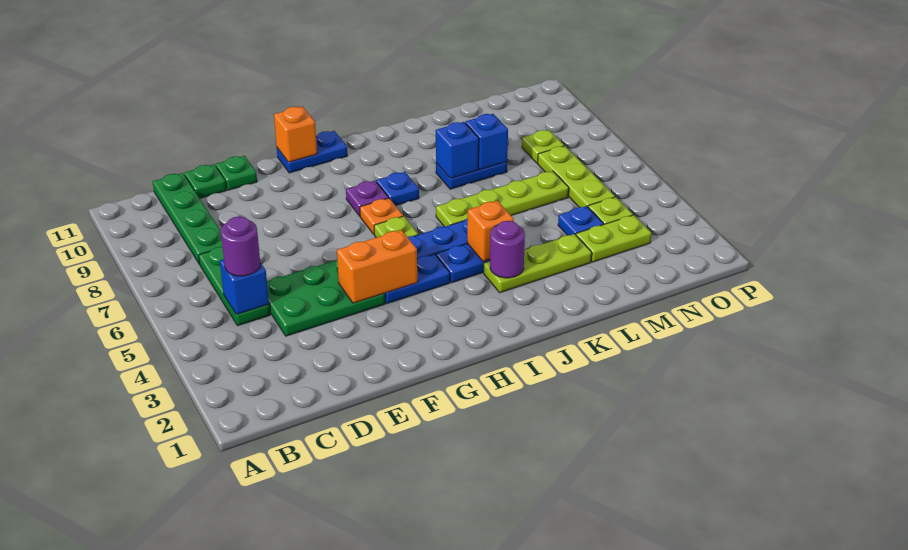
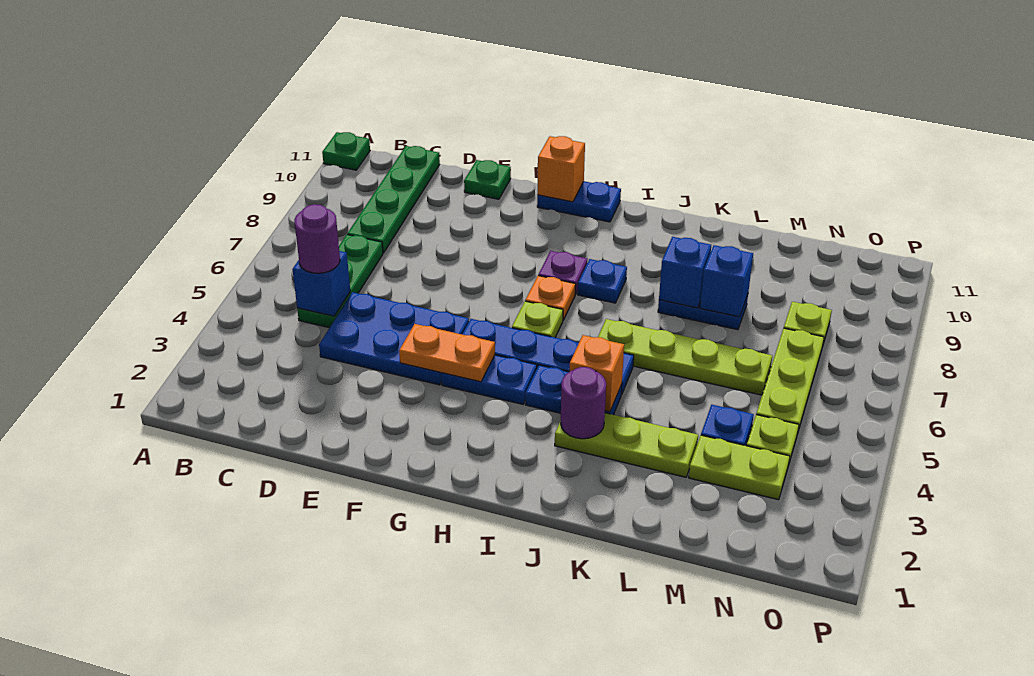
green 2x3 plate [267,260,385,336] -> blue 2x3 plate [319,292,469,385]
green 1x1 plate [184,164,226,198] -> green 1x1 plate moved to [322,132,370,170]
orange 1x2 brick [337,230,417,303] -> orange 1x2 plate [399,324,495,382]

